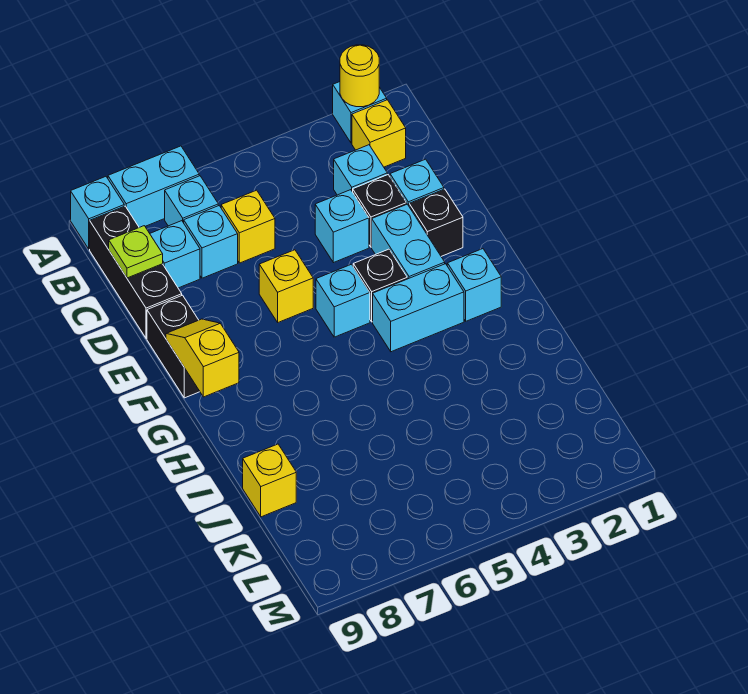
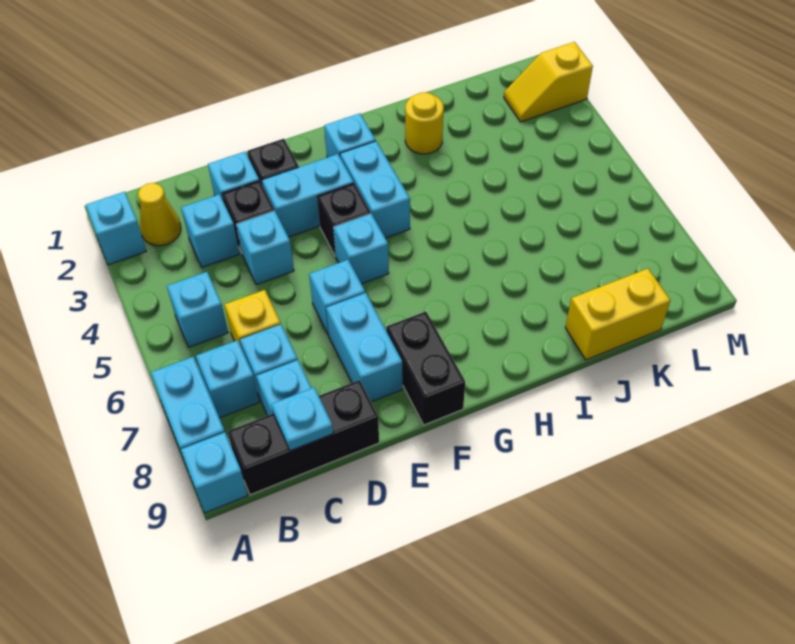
yellow 1x1 round brick [340,45,379,107] -> yellow 1x1 round brick moved to [405,92,444,154]
yellow 1x1 brick [352,100,406,167] -> yellow 1x1 cone [138,183,181,246]
none -> cyan 1x1 brick [167,272,228,347]
lime 1x1 plate [109,226,163,278] -> cyan 1x1 plate [271,388,333,451]
yellow 1x1 brick [259,250,313,322] -> cyan 1x1 brick [309,260,365,335]
none -> cyan 1x2 brick [326,293,403,402]
black 1x2 brick [147,295,200,398] -> black 1x2 brick turned to [386,312,465,425]
yellow 1x2 slope [166,319,239,397] -> yellow 1x2 slope moved to [504,42,593,122]
yellow 1x1 brick [243,444,296,517] -> yellow 1x2 brick [565,269,670,360]

